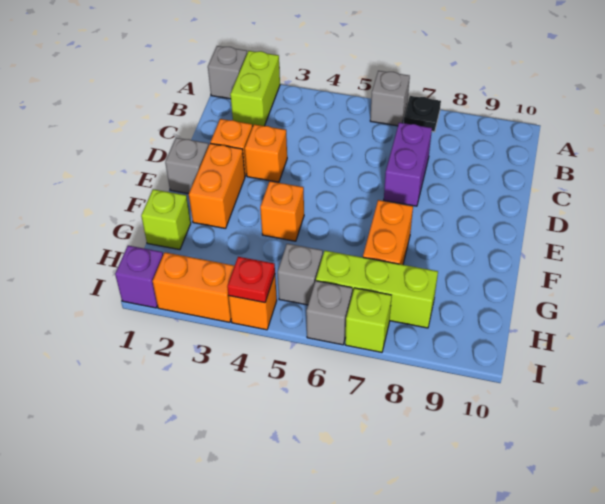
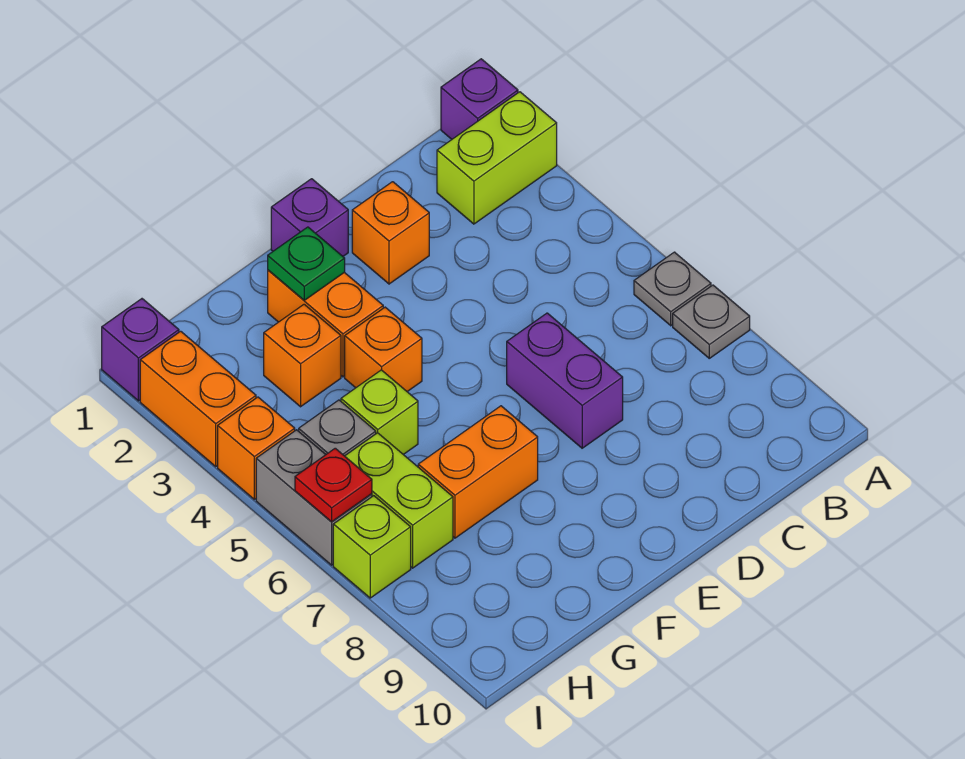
grey 1x1 brick [208,46,247,99] -> purple 1x1 brick [441,59,518,139]
grey 1x1 brick [370,71,410,126] -> grey 1x1 plate [634,252,711,326]
black 1x1 plate [404,96,441,132] -> grey 1x1 plate [673,285,750,358]
purple 1x2 brick [384,123,432,206] -> purple 1x2 brick turned to [507,313,623,448]
orange 1x1 brick [245,125,287,182] -> orange 1x1 brick moved to [264,304,341,407]
grey 1x1 brick [165,138,209,194] -> purple 1x1 brick [271,179,348,256]
orange 1x2 brick [189,143,245,229] -> orange 1x2 brick turned to [268,270,383,377]
none -> green 1x1 plate [268,227,345,300]
lime 1x1 brick [141,189,191,250] -> lime 1x1 brick moved to [341,370,418,455]
lime 1x3 brick [316,251,438,328] -> lime 1x2 brick [345,433,453,568]
red 1x1 plate [227,257,275,303] -> red 1x1 plate moved to [295,448,372,522]
grey 1x1 brick [306,281,352,345] -> grey 1x2 brick [256,430,372,565]

